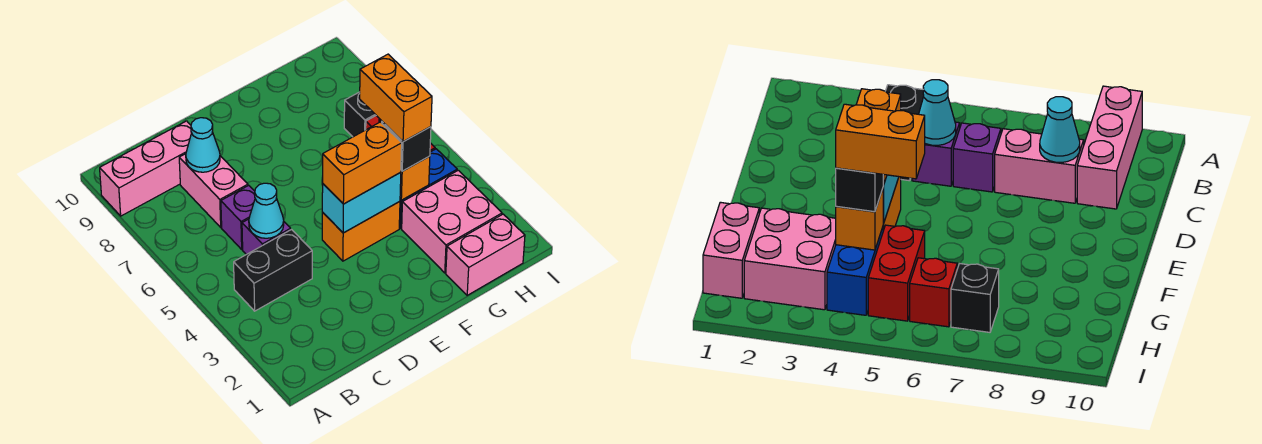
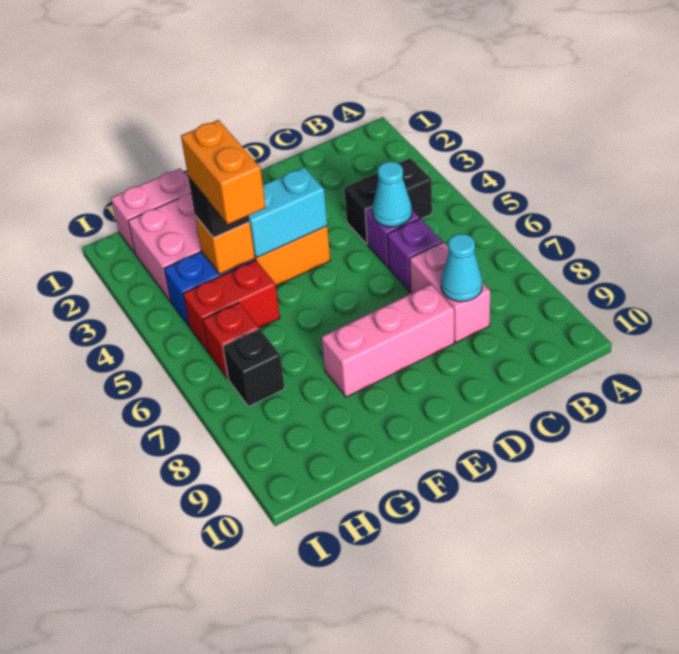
pink 1x3 brick [100,121,191,216] -> pink 1x3 brick moved to [322,284,454,397]
orange 1x2 brick [323,122,402,204] -> none

